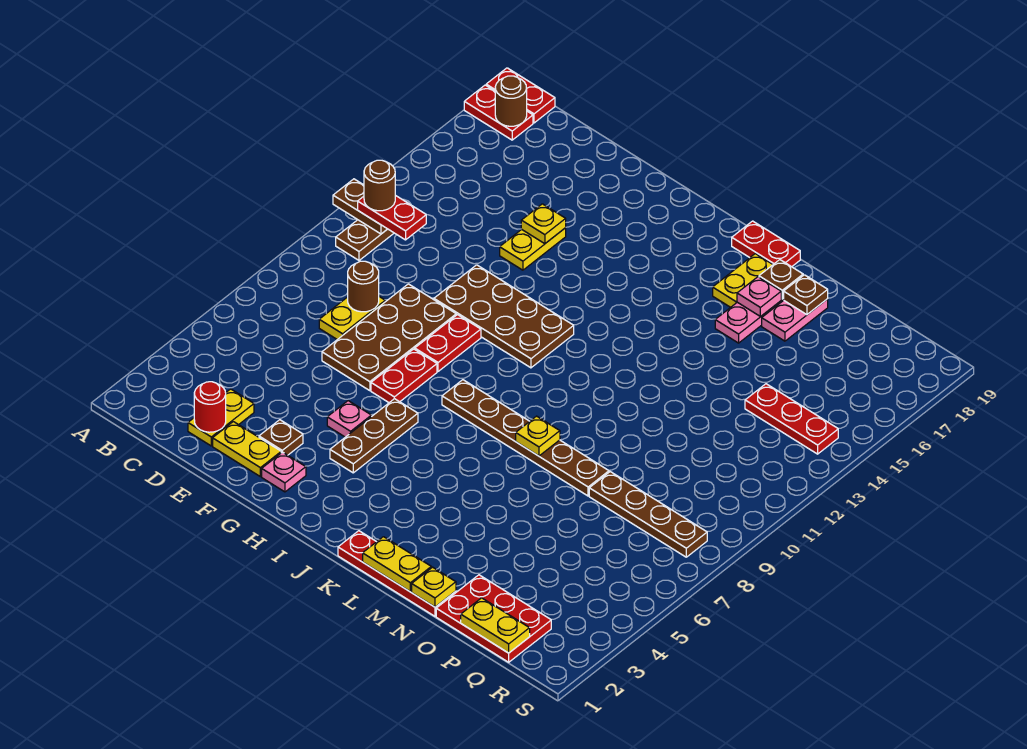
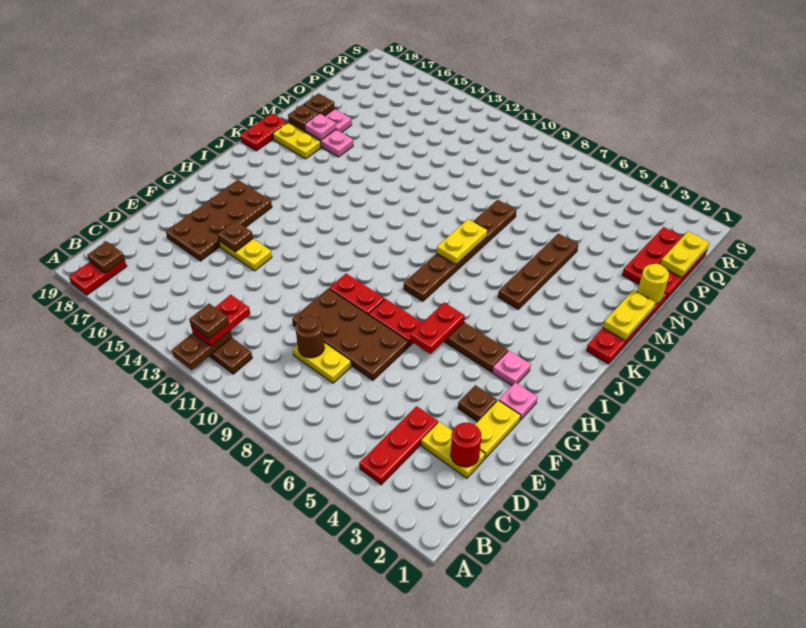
red 1x2 plate [486,68,555,123] -> red 1x2 plate moved to [410,302,465,354]
brown 1x1 round brick [364,160,395,211] -> brown 1x1 plate [189,304,229,339]
brown 1x1 round brick [495,76,527,126] -> brown 1x1 plate [87,241,125,273]
brown 2x4 plate [434,265,574,368] -> brown 2x4 plate moved to [166,180,272,261]
yellow 1x1 plate [521,204,566,244] -> brown 1x1 plate [218,221,253,252]
pink 1x1 plate [327,401,371,437] -> pink 1x1 plate moved to [493,351,531,385]
yellow 1x1 plate [516,416,560,456] -> yellow 1x2 plate [437,219,487,264]
yellow 1x1 plate [412,567,456,607] -> yellow 1x1 round brick [637,264,669,304]
brown 1x4 plate [589,472,707,557] -> brown 1x4 plate moved to [498,234,578,309]
red 1x3 plate [745,384,838,454] -> red 1x3 plate moved to [359,406,438,485]

